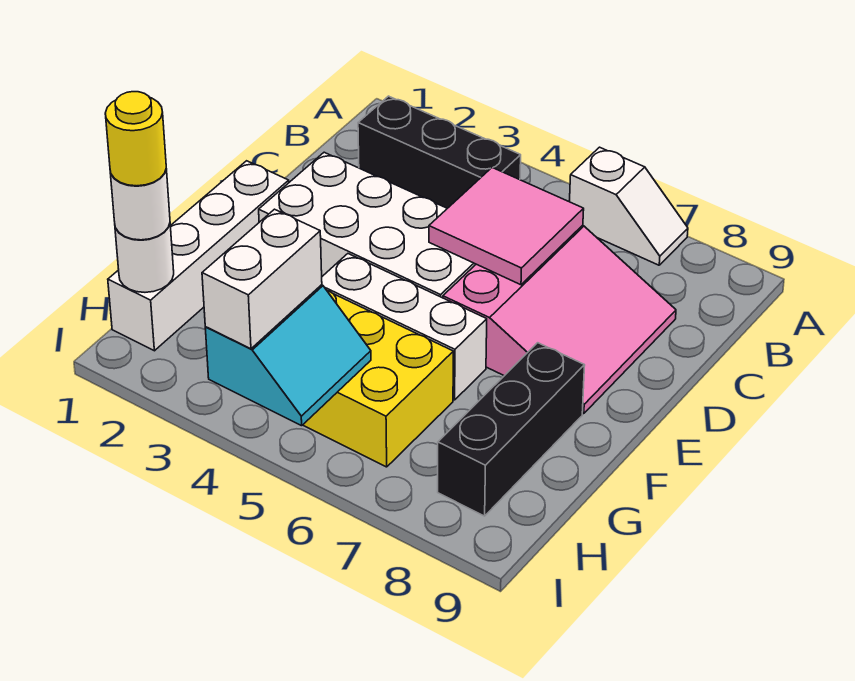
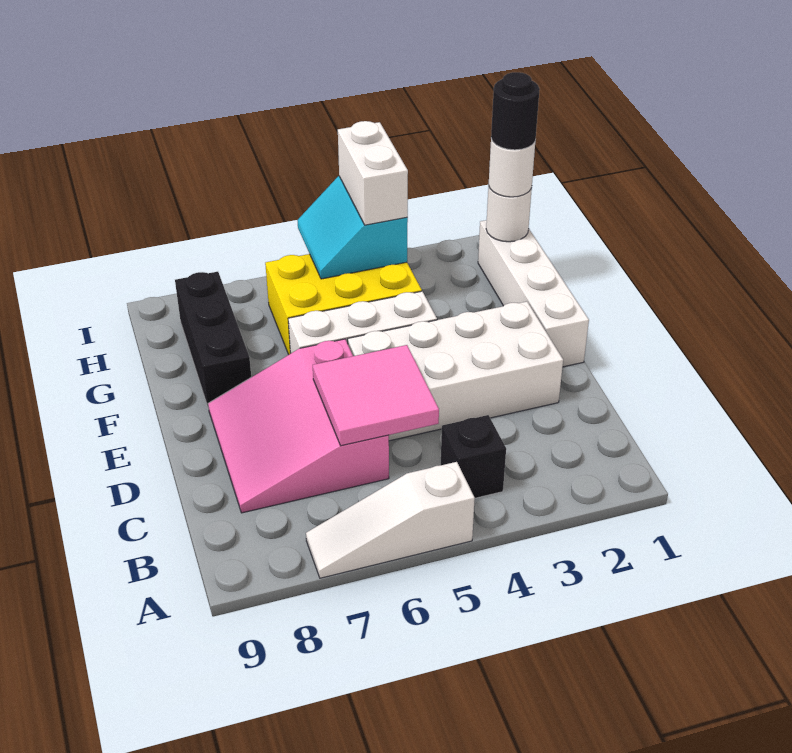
white 1x2 slope [570,147,688,265] -> white 1x3 slope [306,462,475,578]
black 1x3 brick [358,96,521,208] -> black 1x1 brick [441,415,506,498]
yellow 1x1 round brick [105,92,166,186] -> black 1x1 round brick [491,72,540,150]

